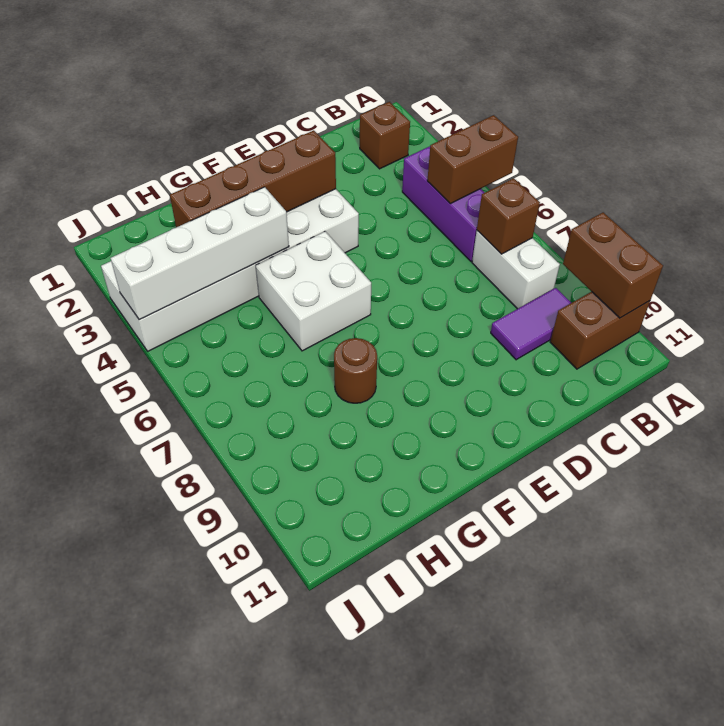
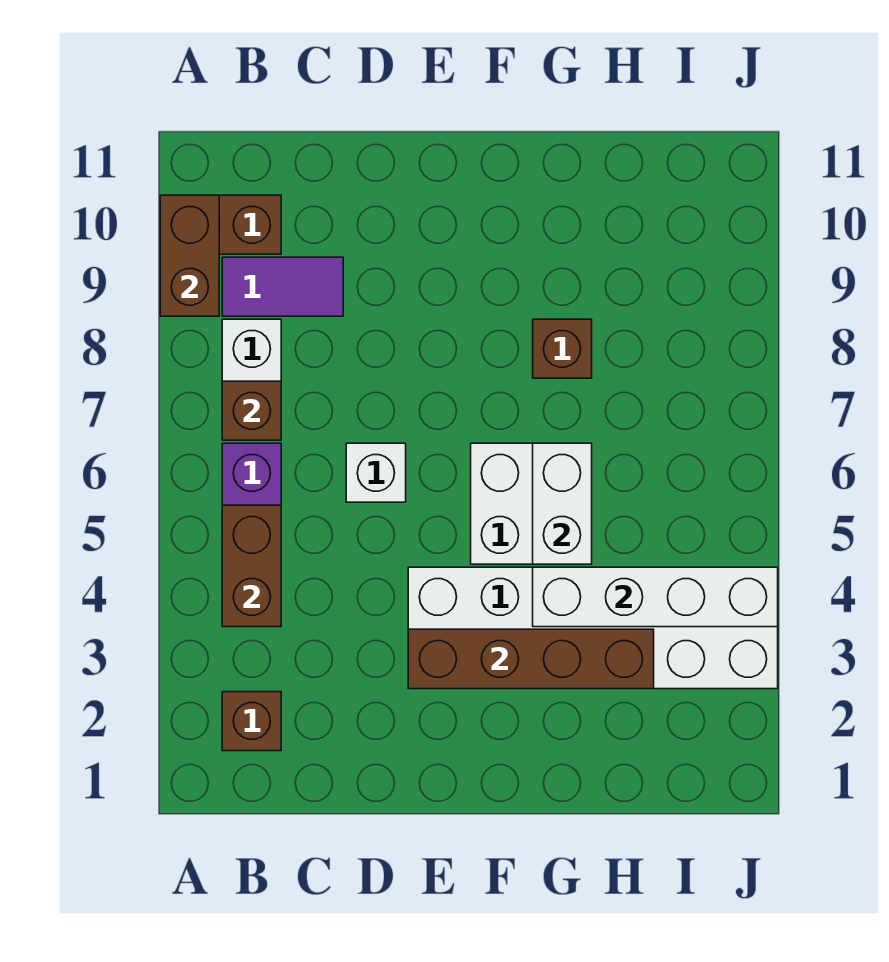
brown 1x2 brick [427,115,518,204] -> brown 1x2 brick turned to [222,505,281,627]
none -> white 1x1 brick [346,443,406,502]
none -> white 1x2 brick [533,443,592,564]
brown 1x1 round brick [334,338,377,403] -> brown 1x1 brick [533,319,592,378]

